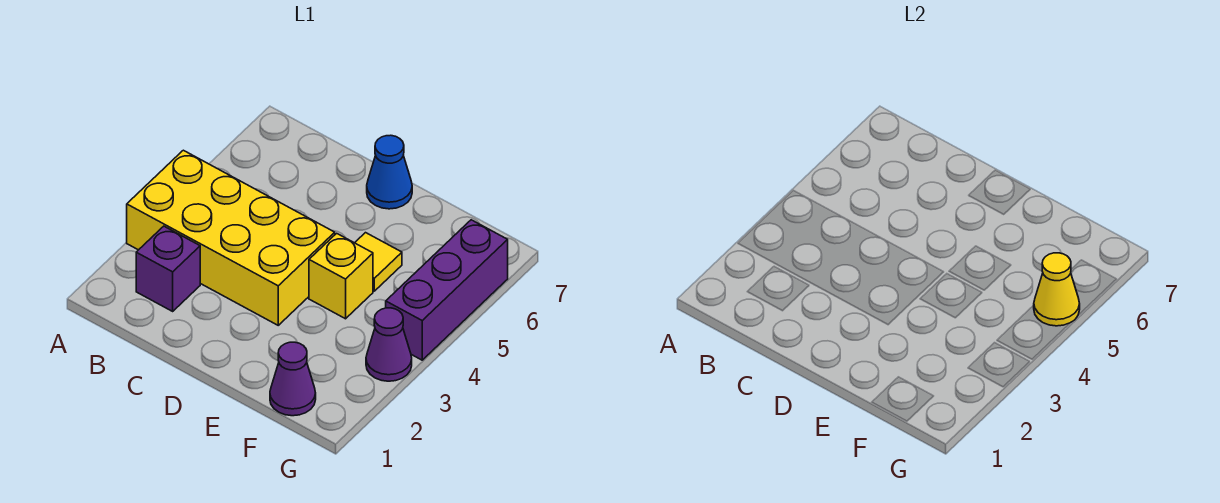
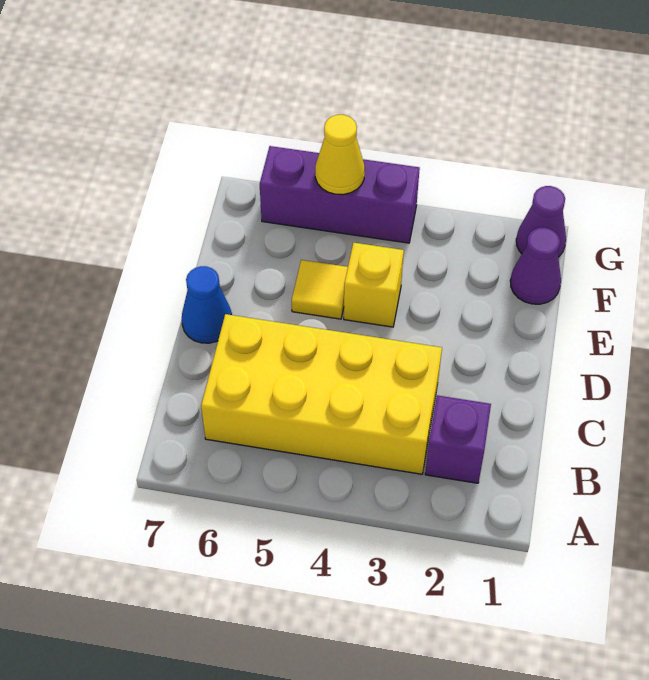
yellow 2x4 brick [127,150,335,325] -> yellow 2x4 brick turned to [201,314,442,474]
purple 1x1 cone [366,308,412,381] -> purple 1x1 cone moved to [516,186,566,257]

